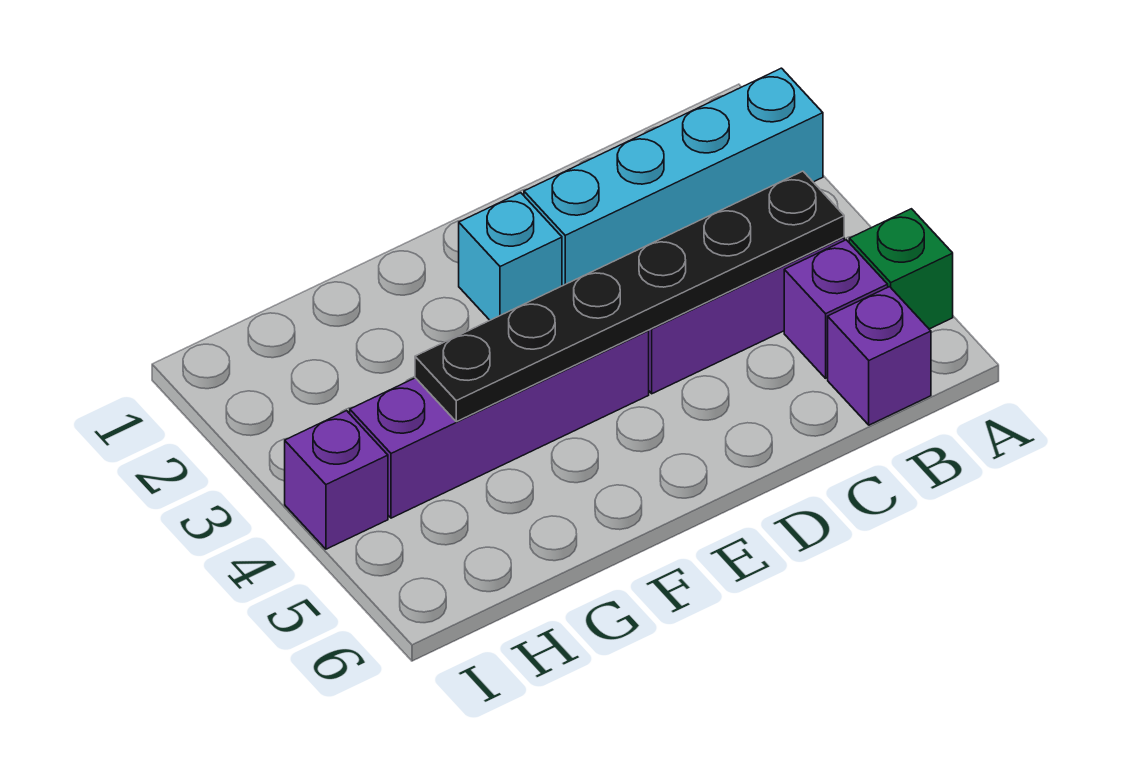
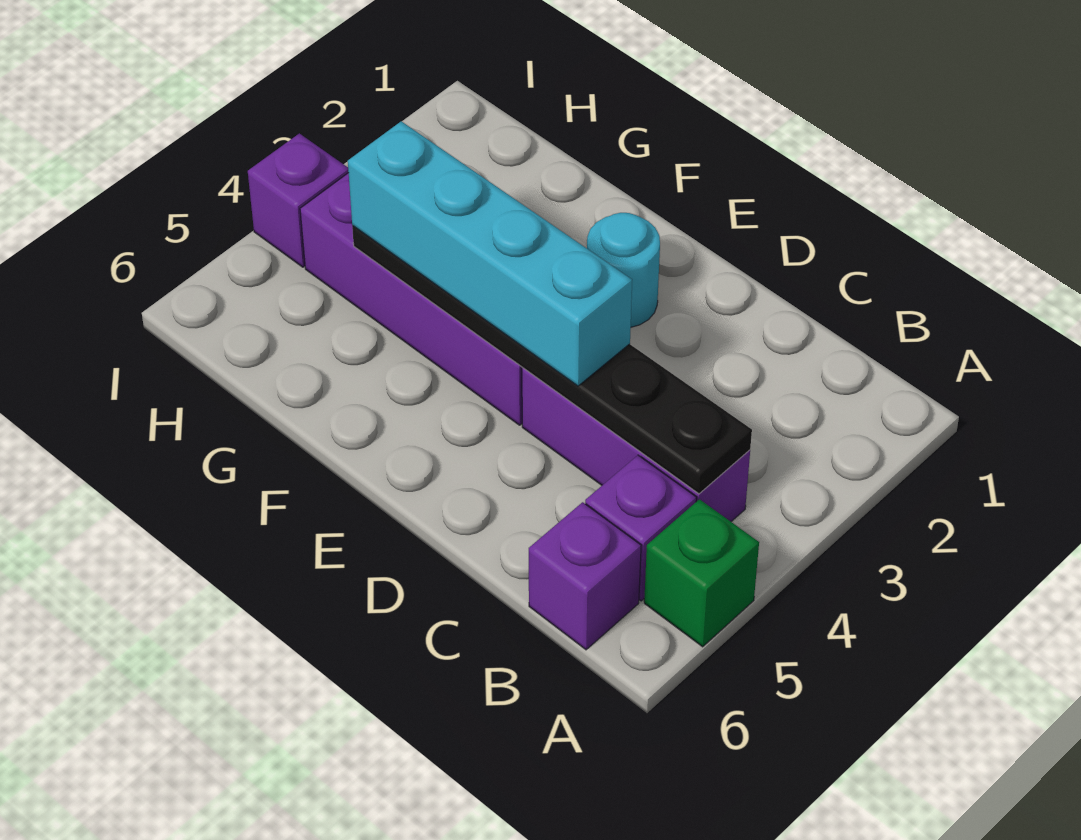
cyan 1x4 brick [524,68,823,286] -> cyan 1x4 brick moved to [348,121,632,386]
cyan 1x1 brick [459,193,562,320] -> cyan 1x1 round brick [587,213,660,327]

